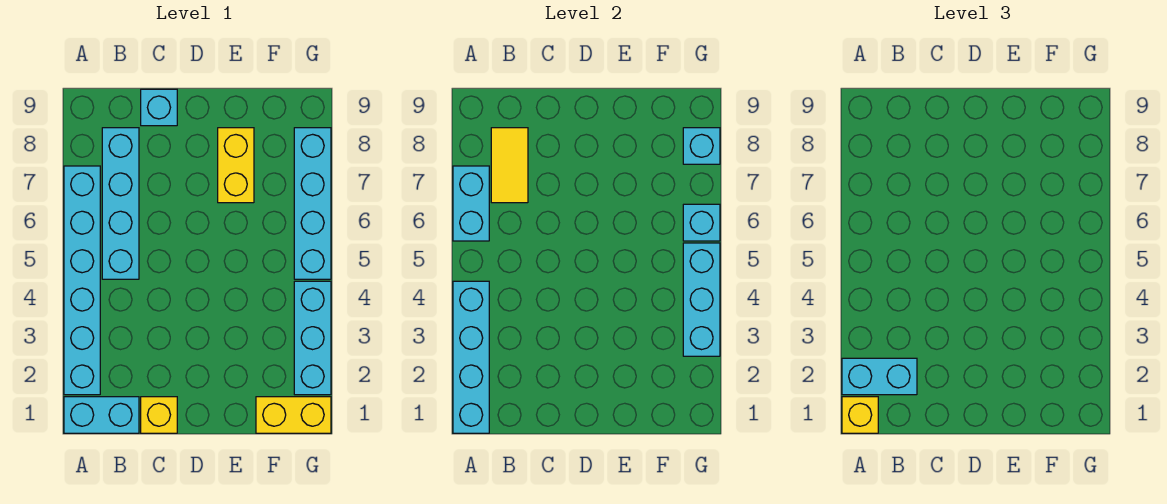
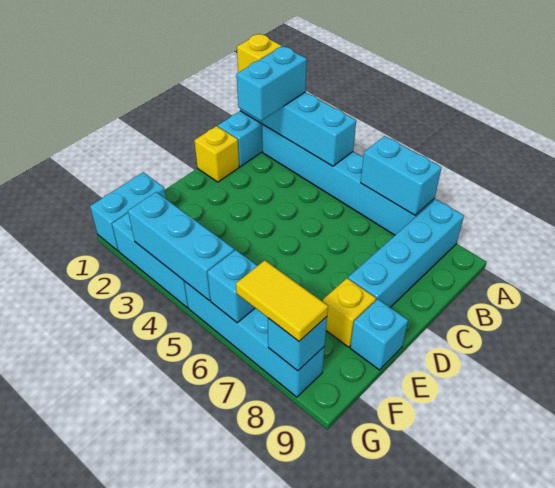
cyan 1x4 brick [102,128,139,279] -> cyan 1x4 brick turned to [348,200,464,307]
yellow 1x2 tile [491,128,528,203] -> yellow 1x2 tile moved to [236,260,328,341]
cyan 1x1 brick [141,89,177,126] -> cyan 1x1 brick moved to [350,299,408,370]
yellow 1x2 brick [218,128,254,203] -> yellow 1x1 brick [323,278,376,347]
yellow 1x2 brick [256,397,331,433] -> cyan 1x2 brick [90,172,166,251]

